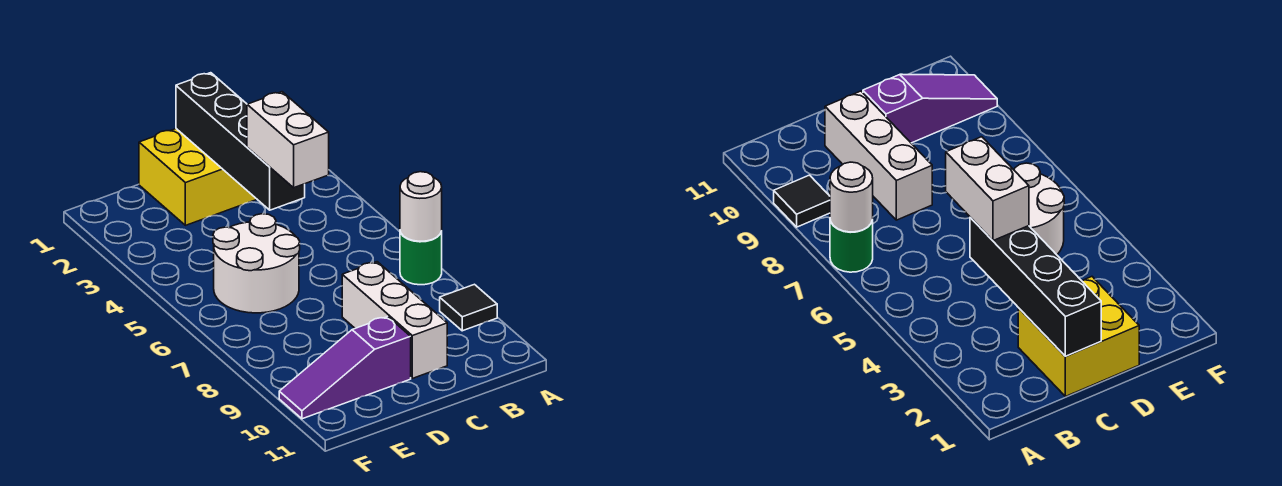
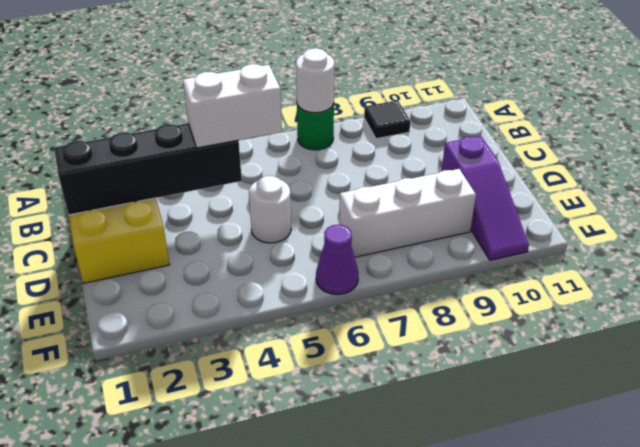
white 1x3 brick [342,262,447,378] -> white 1x3 brick moved to [339,169,476,257]
white 2x2 round brick [213,214,300,313] -> white 1x1 round brick [249,176,291,243]
none -> purple 1x1 cone [316,225,359,295]

